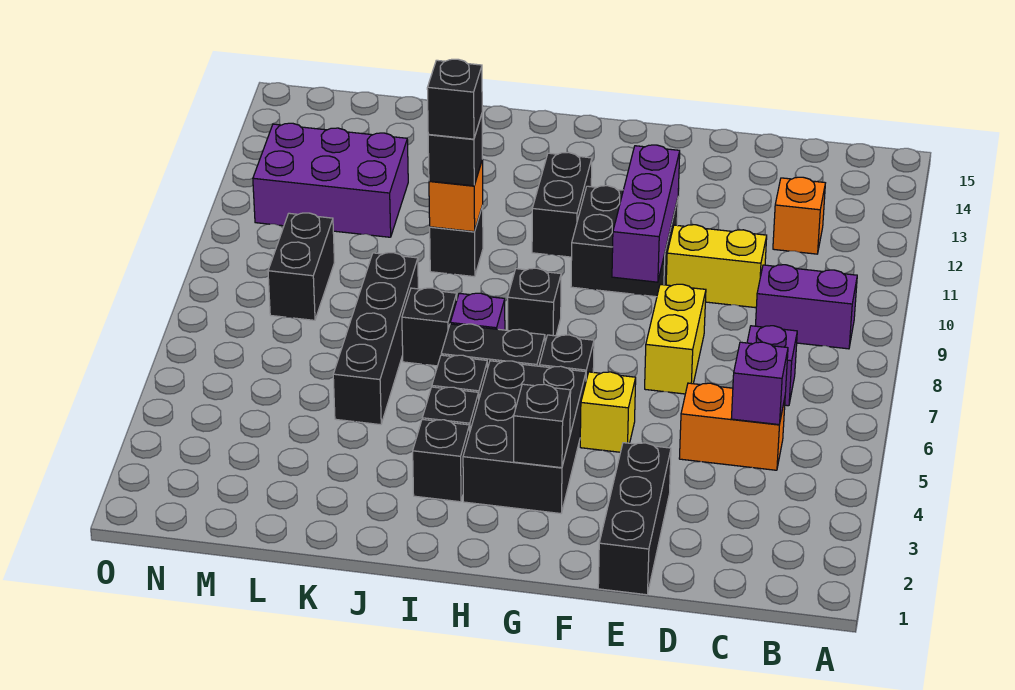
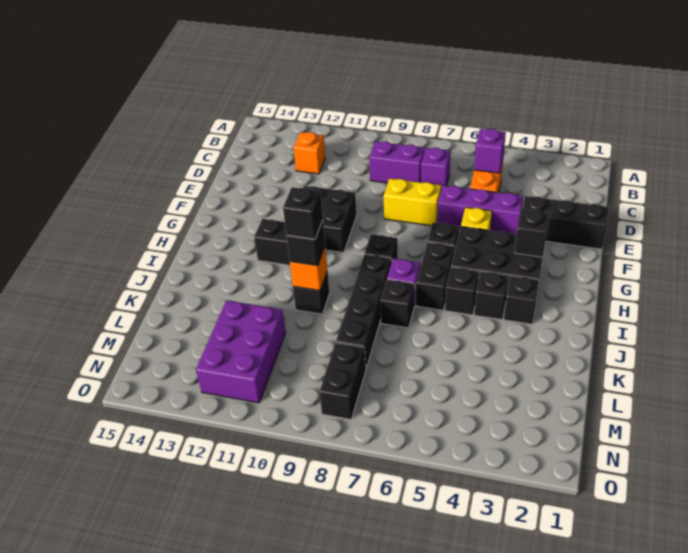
purple 1x2 brick [756,265,857,349] -> purple 1x2 brick turned to [369,141,425,183]
yellow 1x2 brick [666,225,767,308] -> none
purple 1x3 brick [612,145,680,282] -> purple 1x3 brick moved to [437,185,524,234]
black 1x4 brick [333,253,418,425] -> black 1x4 brick turned to [336,254,392,368]
black 1x2 brick [268,213,334,320] -> black 1x2 brick turned to [320,343,366,419]

